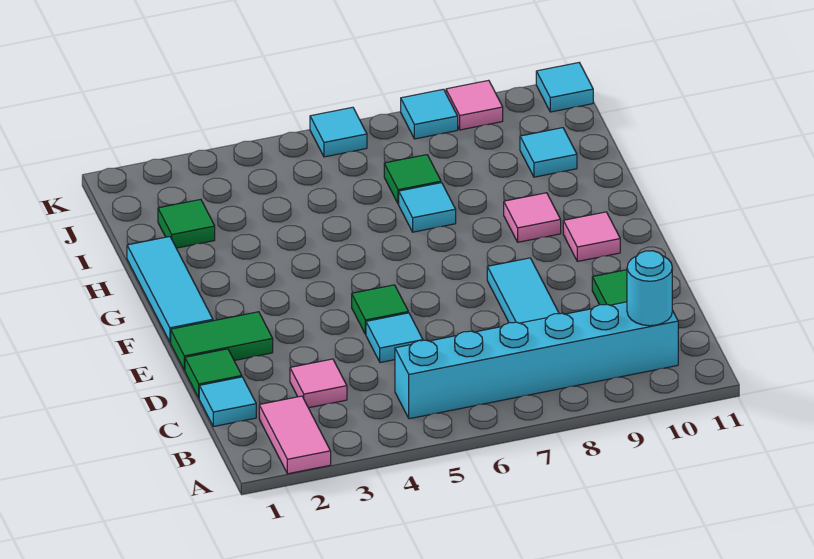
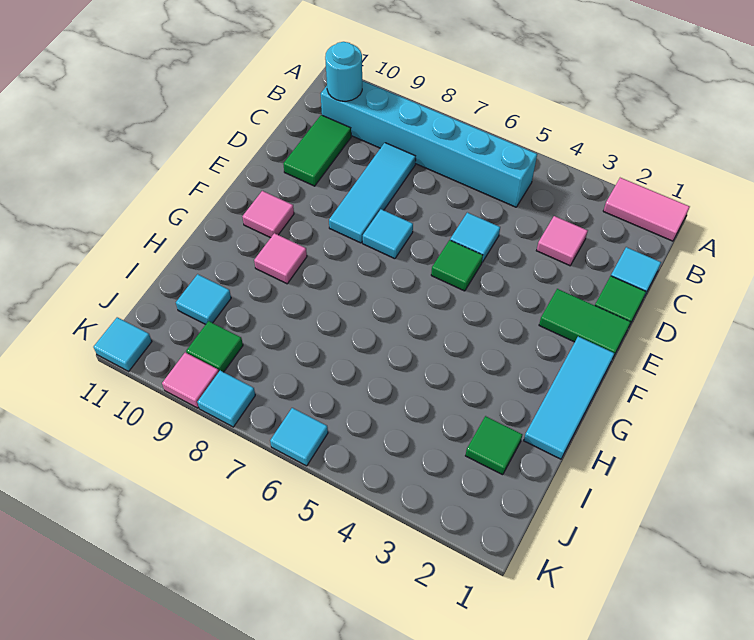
pink 1x2 tile [259,396,331,474] -> pink 1x2 tile turned to [603,178,690,241]
cyan 1x1 tile [399,183,456,232] -> cyan 1x1 tile moved to [363,209,413,259]
green 1x1 tile [384,155,441,204] -> green 1x1 tile moved to [186,321,243,372]

